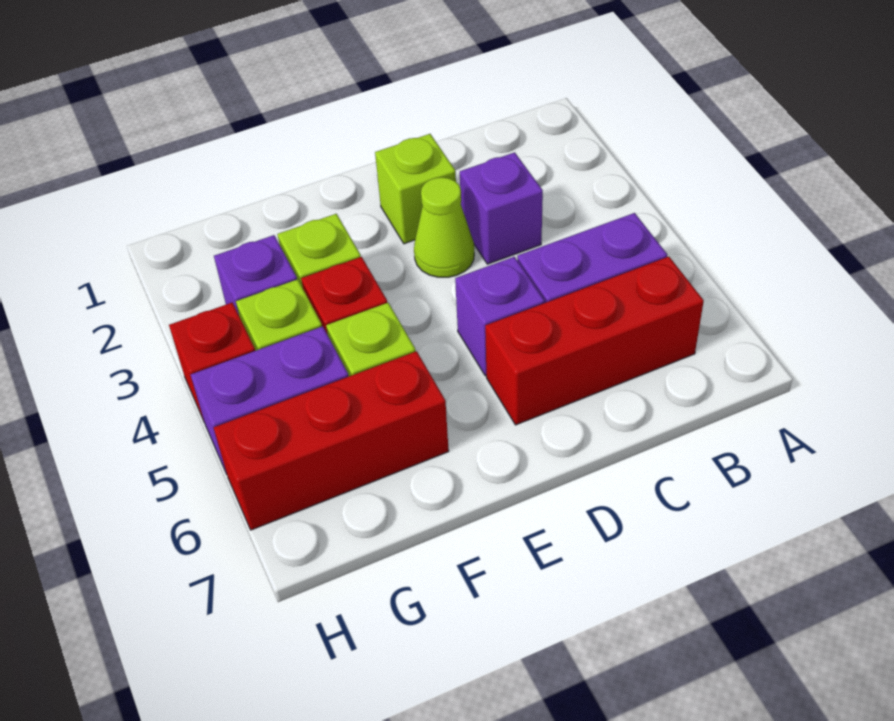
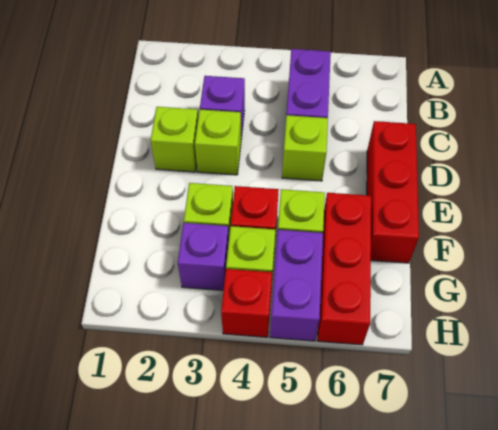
red 1x3 brick [485,257,704,425] -> red 1x3 brick moved to [367,121,419,263]
lime 1x1 cone [414,177,474,277] -> lime 1x1 brick [195,110,241,175]
purple 1x1 brick [455,257,544,376] -> lime 1x1 brick [282,115,328,181]

